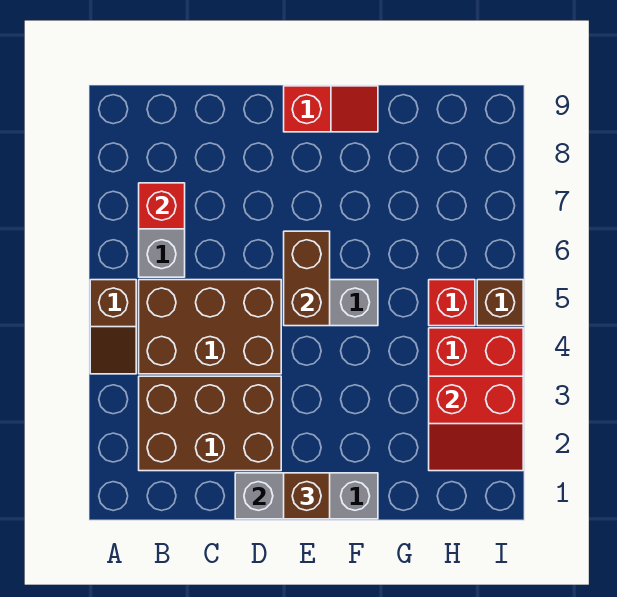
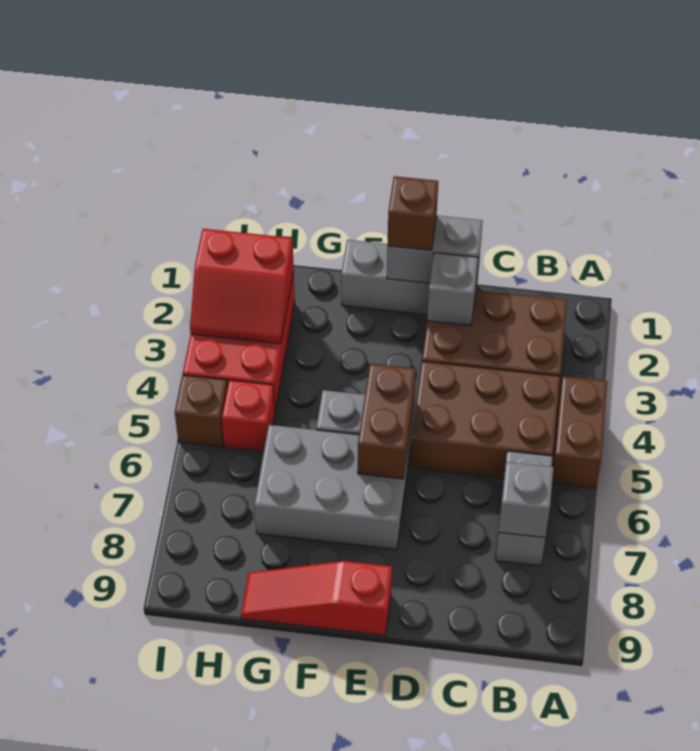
brown 1x2 slope [90,280,136,374] -> brown 1x2 brick [552,376,607,488]
red 1x1 brick [139,183,185,229] -> grey 1x1 brick [499,462,554,538]
none -> grey 1x1 brick [427,253,478,325]
none -> grey 2x3 brick [254,425,409,550]
red 1x2 slope [284,86,378,132] -> red 1x3 slope [241,561,392,635]
red 2x2 slope [429,376,523,471] -> red 2x2 slope turned to [190,229,294,344]

